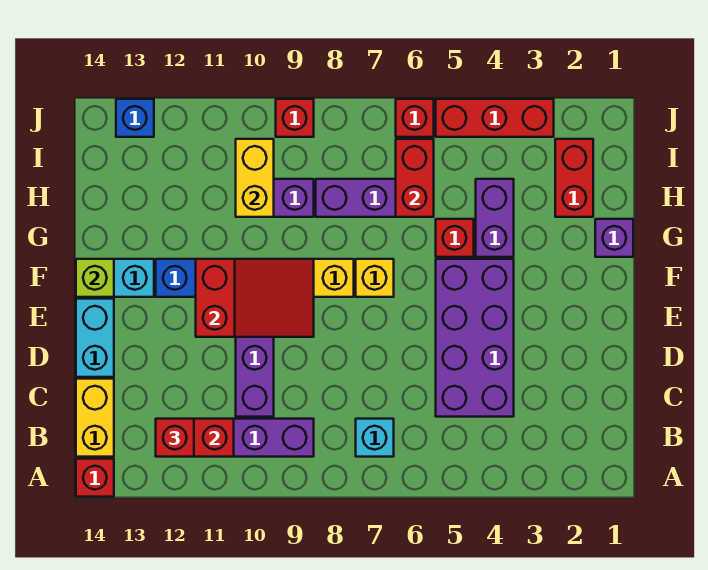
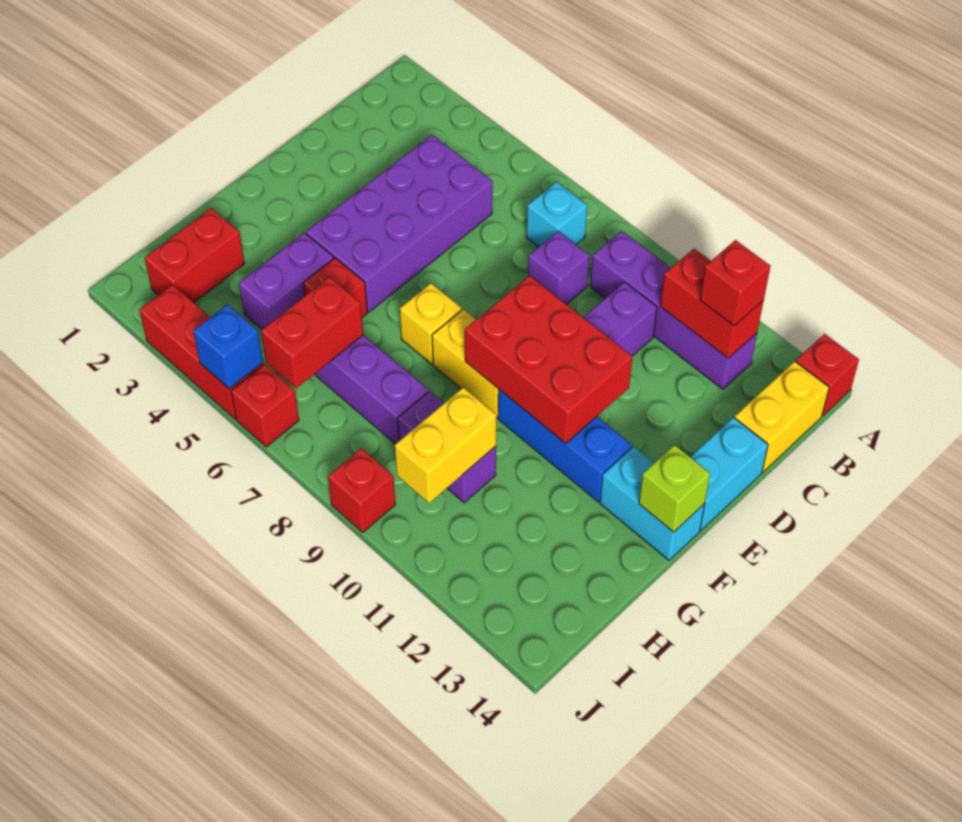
red 2x3 slope [196,259,314,337] -> red 2x3 brick [465,276,632,444]
purple 1x1 brick [595,219,633,257] -> purple 1x1 brick moved to [528,231,590,305]
blue 1x1 brick [116,99,154,137] -> blue 1x1 brick moved to [193,305,263,389]

